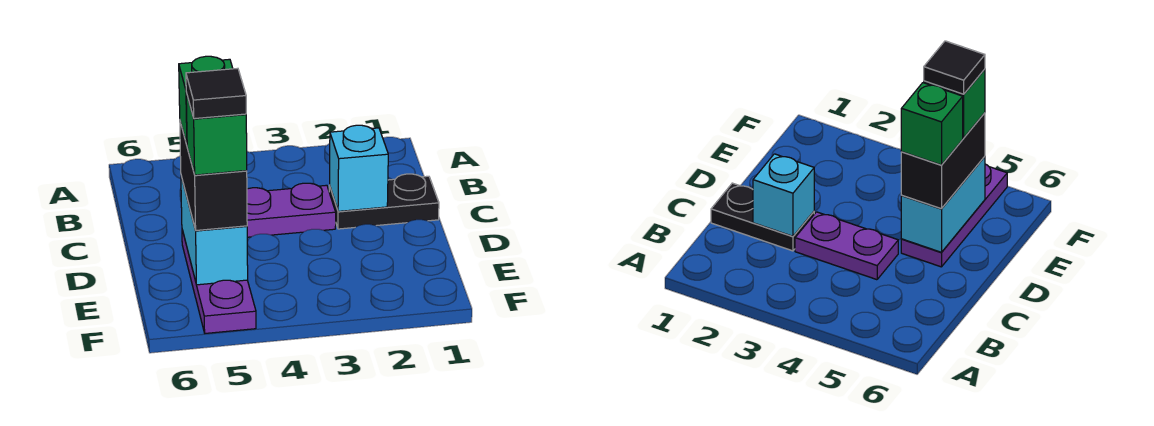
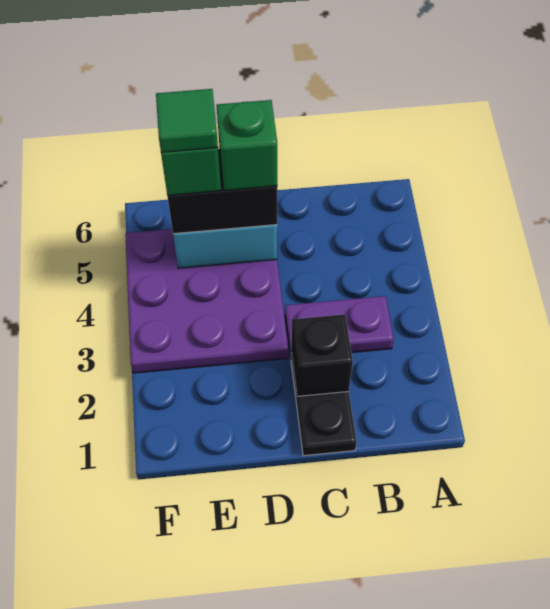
cyan 1x1 brick [330,125,388,211] -> black 1x1 brick [291,314,353,396]
purple 1x2 plate [247,183,336,237] -> purple 1x2 plate turned to [285,296,394,356]
purple 1x3 plate [182,230,256,333] -> purple 3x3 plate [125,229,288,373]
black 1x1 tile [186,68,246,119] -> green 1x1 tile [156,89,218,152]

